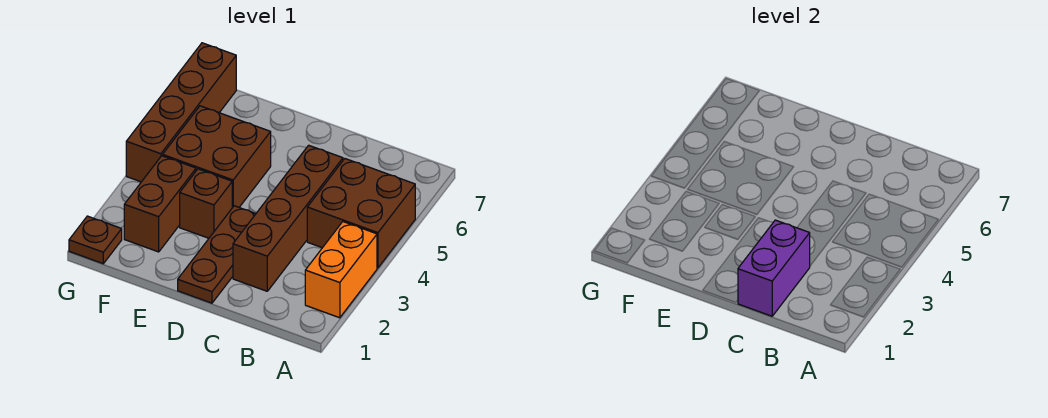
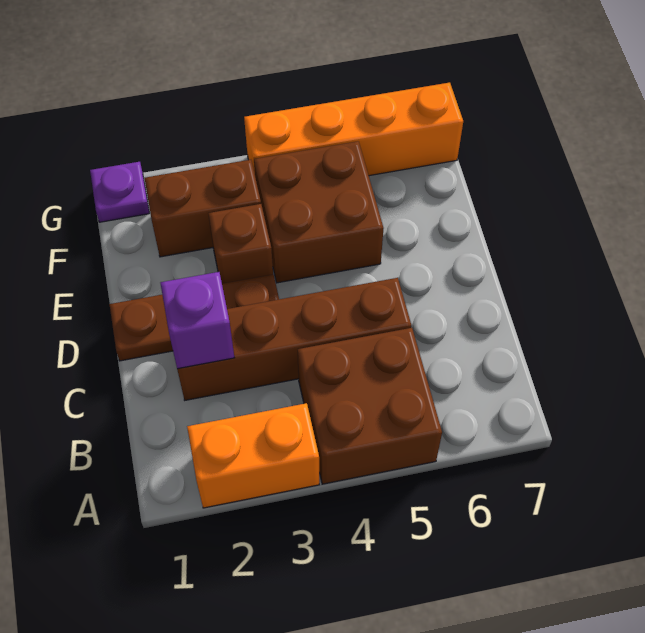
purple 1x2 brick [738,220,810,316] -> purple 1x1 brick [161,272,234,369]
brown 1x1 plate [69,216,122,264] -> purple 1x1 plate [90,162,149,222]
brown 1x4 brick [126,43,236,182] -> orange 1x4 brick [244,83,463,176]

